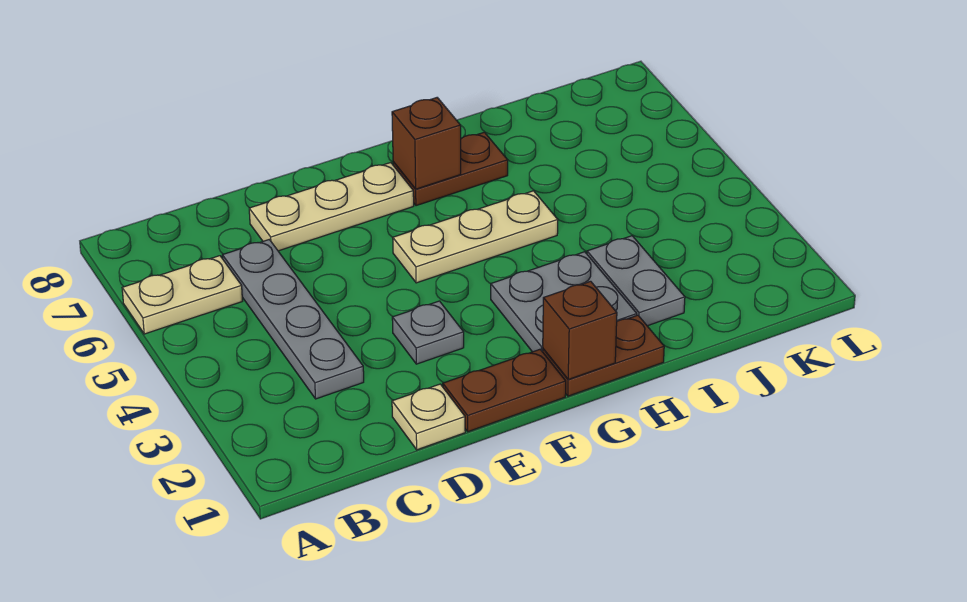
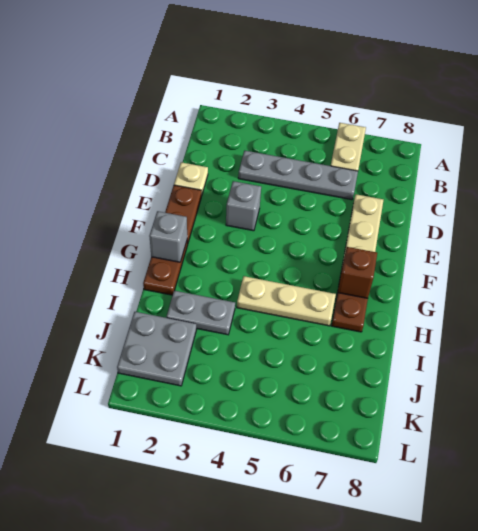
grey 1x1 plate [392,301,464,364] -> grey 1x1 brick [226,181,261,231]
tan 1x3 plate [393,191,558,283] -> tan 1x3 plate turned to [237,276,336,326]
brown 1x1 brick [543,281,617,379] -> grey 1x1 brick [149,211,187,262]
grey 2x2 plate [491,252,637,352] -> grey 2x2 plate moved to [117,312,197,386]

